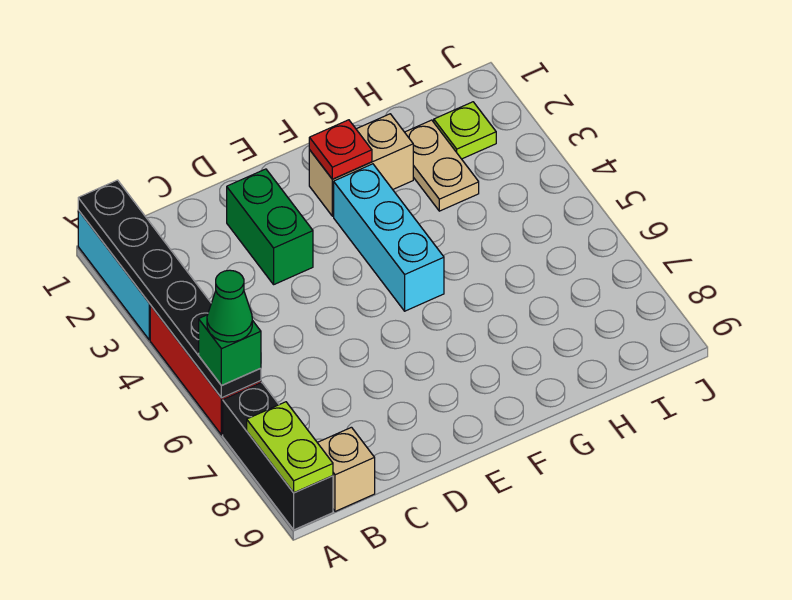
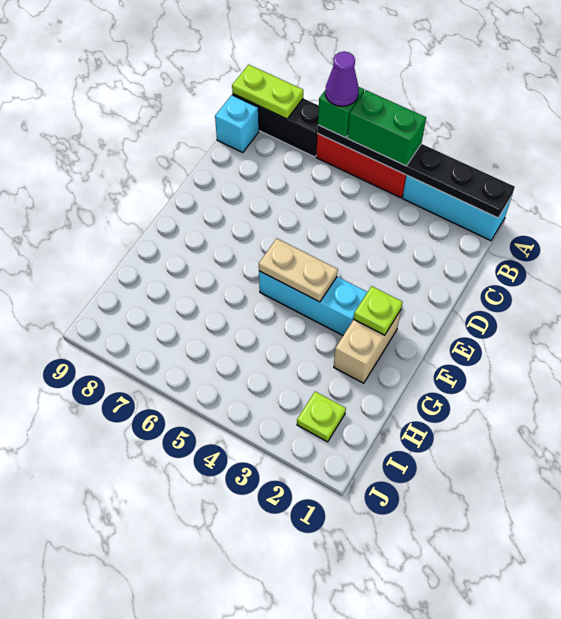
green 1x1 cone [207,270,252,342] -> purple 1x1 cone [325,52,359,106]
tan 1x1 brick [317,427,375,511] -> cyan 1x1 brick [215,95,259,153]
green 1x2 brick [227,169,313,284] -> green 1x2 brick moved to [347,90,426,166]
red 1x1 plate [309,120,372,179] -> lime 1x1 plate [354,286,402,335]
tan 1x2 plate [405,120,479,211] -> tan 1x2 plate moved to [259,238,338,302]

